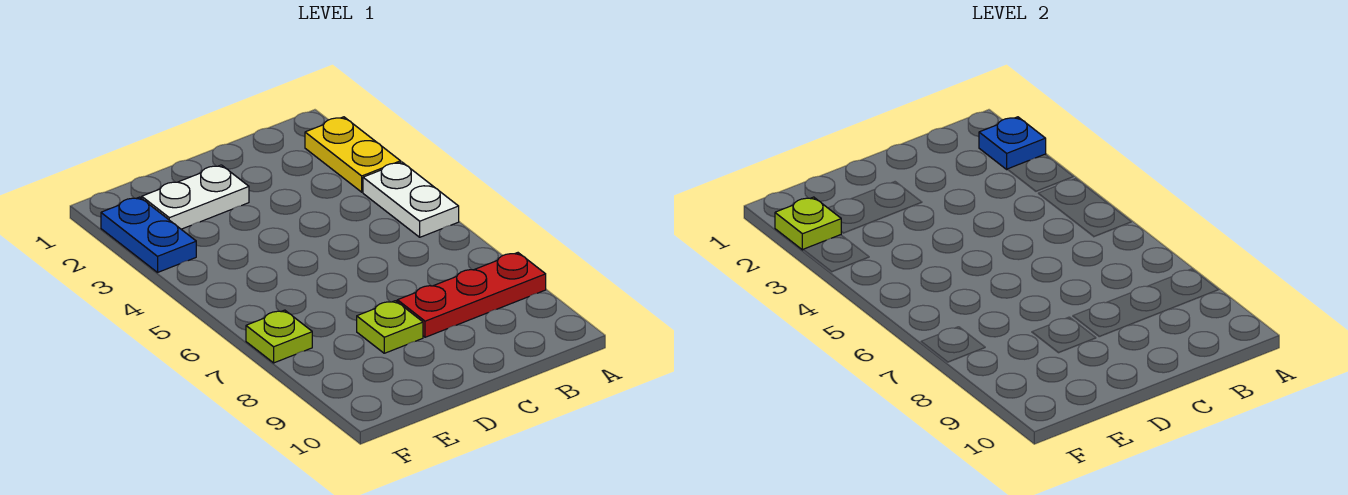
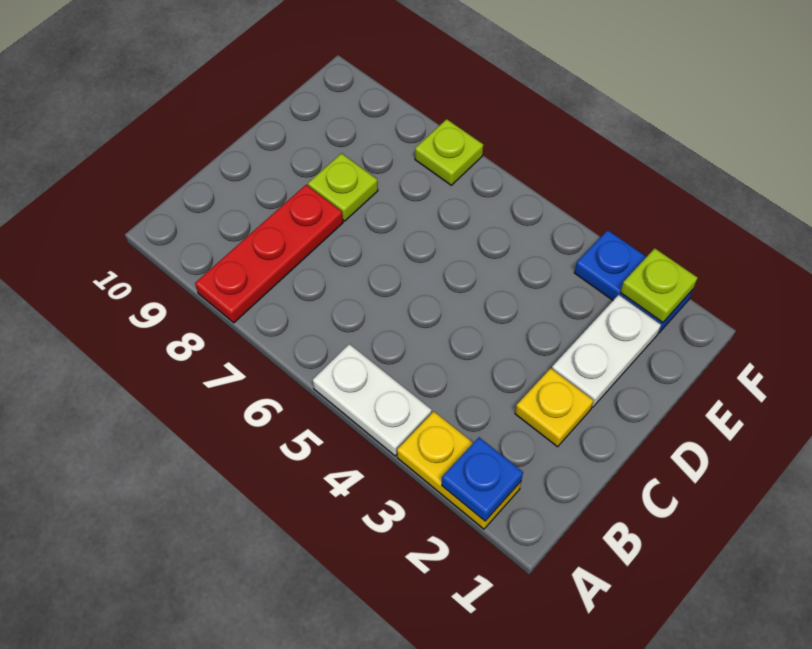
none -> yellow 1x1 plate [515,368,594,447]

